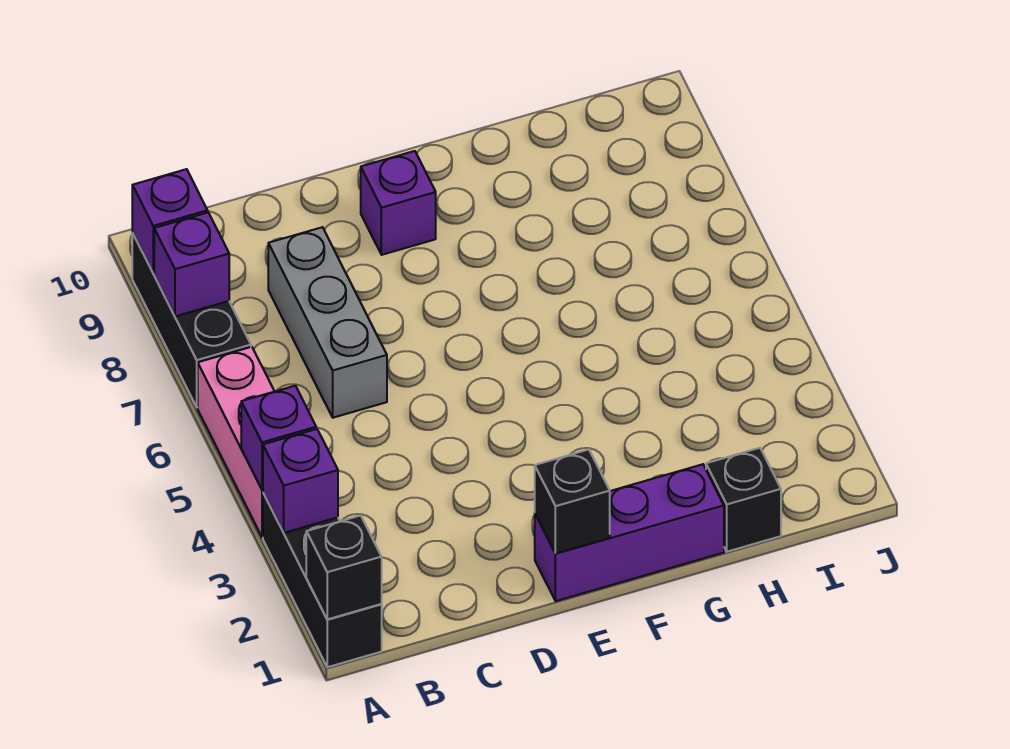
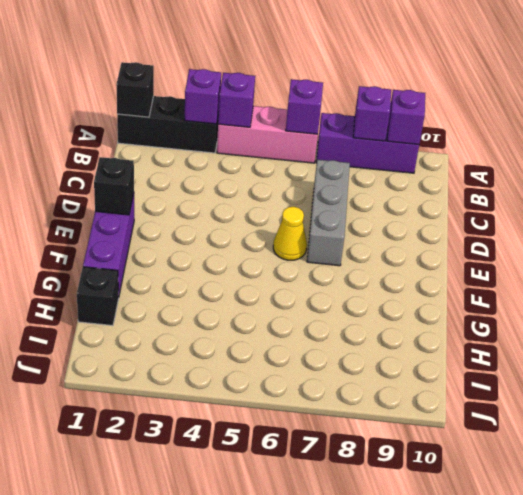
black 1x3 brick [132,233,251,407] -> purple 1x3 brick [316,113,419,173]
grey 1x3 brick [268,227,387,418] -> grey 1x3 brick turned to [307,160,350,266]
none -> yellow 1x1 cone [273,207,307,260]
purple 1x1 brick [361,151,436,255] -> purple 1x1 brick moved to [286,79,323,135]

